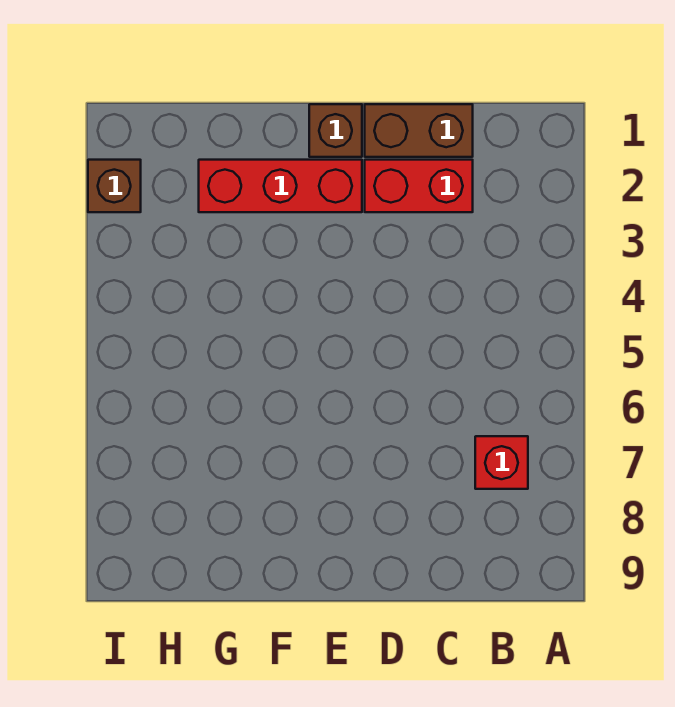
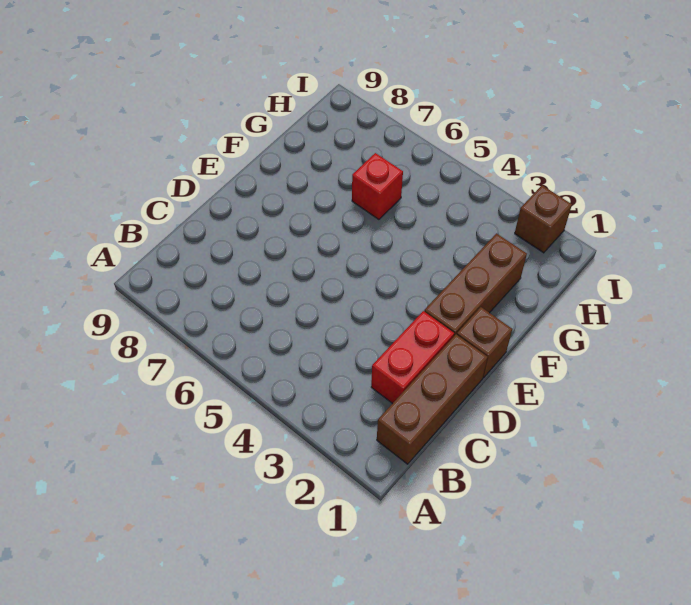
red 1x1 brick [475,436,528,489] -> red 1x1 brick moved to [352,153,403,220]
brown 1x2 brick [365,104,473,157] -> brown 1x3 brick [377,335,488,464]
red 1x3 brick [199,160,362,212] -> brown 1x3 brick [424,234,527,336]

